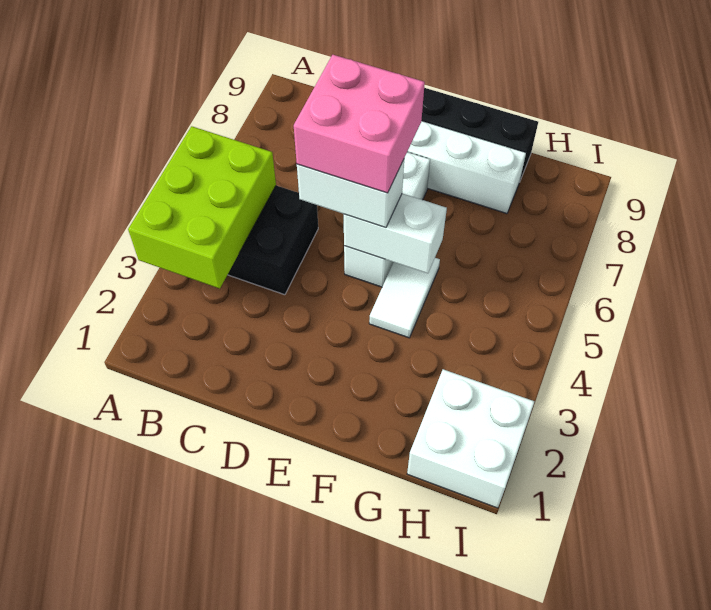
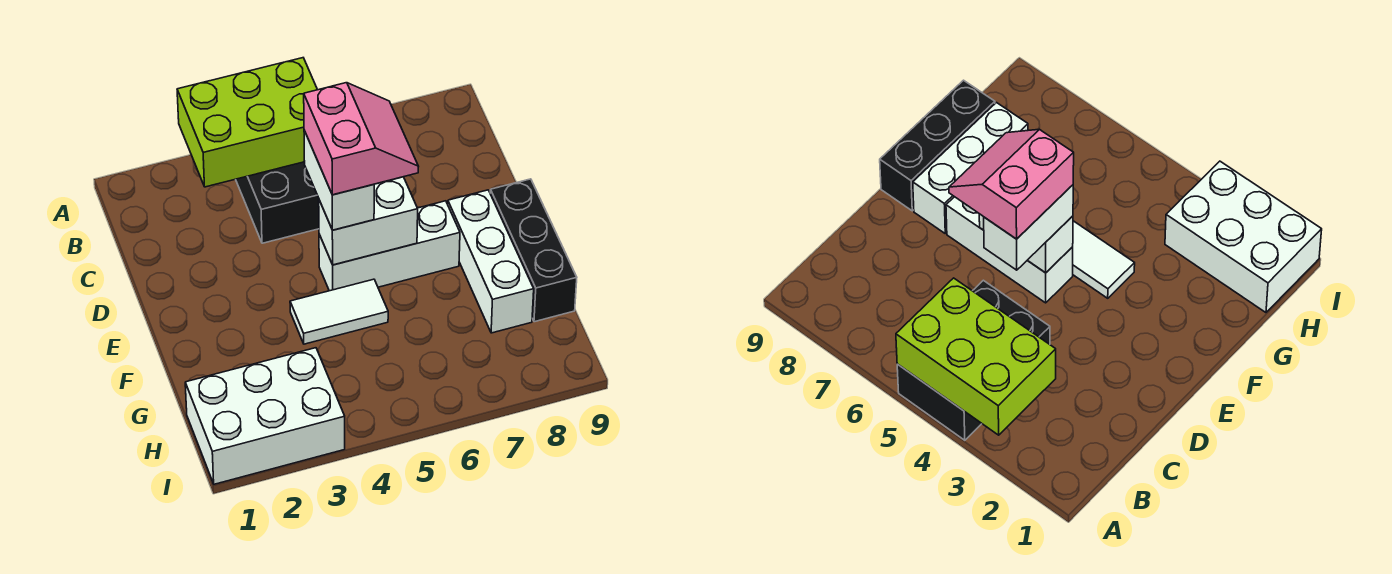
pink 2x2 brick [294,55,425,193] -> pink 2x2 slope [304,83,419,195]
white 1x2 brick [344,194,447,273] -> white 1x2 brick turned to [319,177,418,265]
white 2x2 brick [407,369,534,508] -> white 2x3 brick [185,348,345,484]

